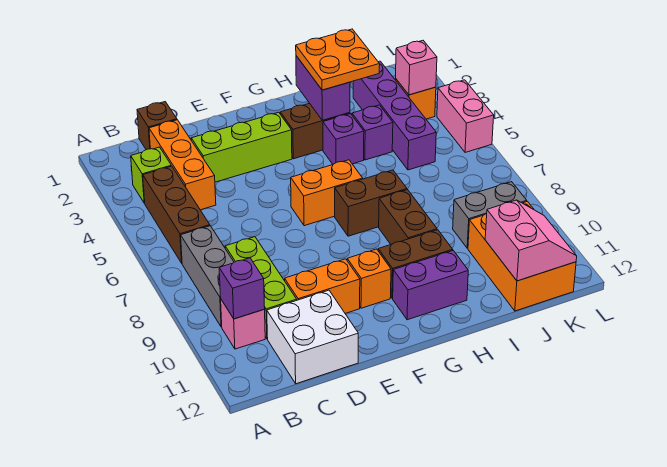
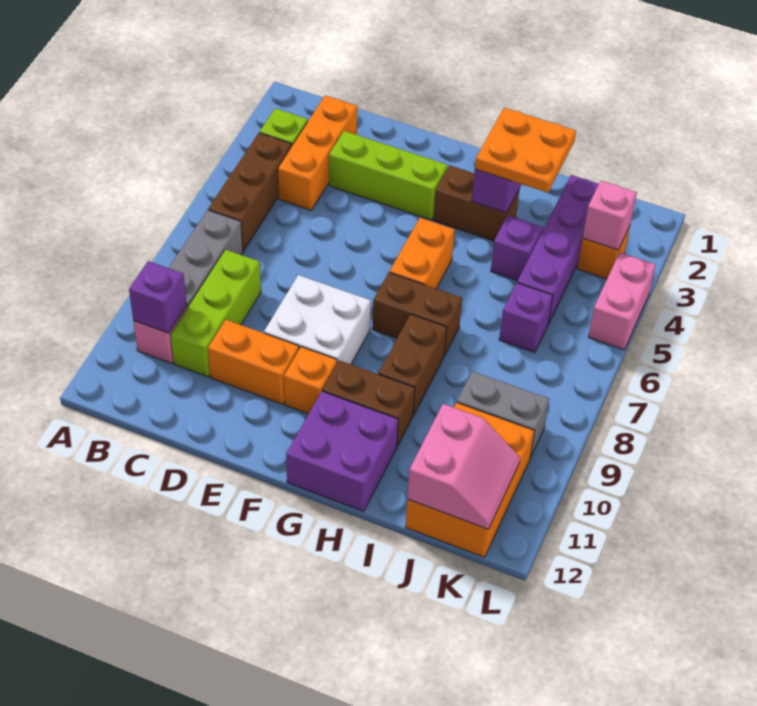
brown 1x1 brick [137,102,177,150] -> none
white 2x2 brick [267,290,358,384] -> white 2x2 brick moved to [264,275,371,364]
orange 1x2 brick [291,160,363,226] -> orange 1x2 brick turned to [389,218,455,289]
purple 1x2 brick [393,251,468,320] -> purple 2x2 brick [286,391,398,512]
purple 1x1 brick [323,114,364,164] -> purple 1x1 brick moved to [499,283,553,352]

